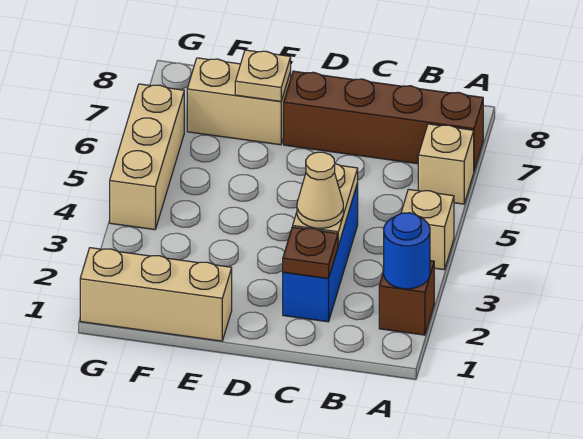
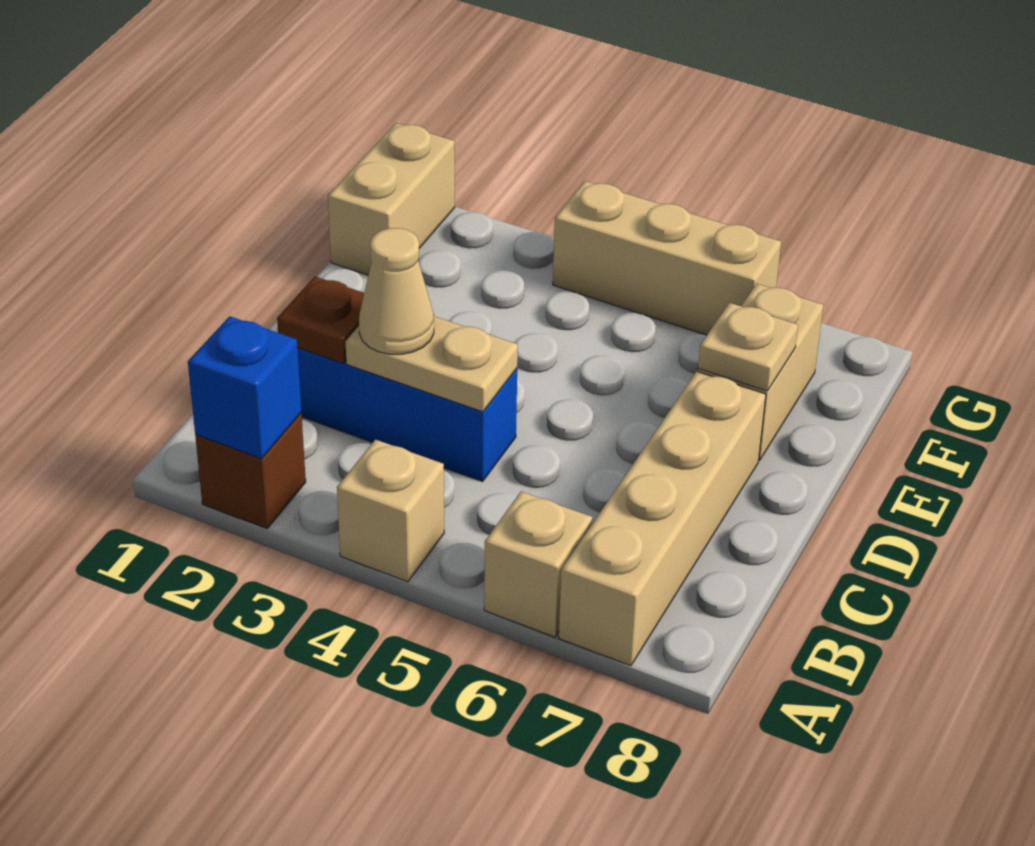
blue 1x1 round brick [384,213,430,289] -> blue 1x1 brick [188,316,301,459]
brown 1x4 brick [284,71,483,170] -> tan 1x4 brick [559,371,766,666]
tan 1x3 brick [80,248,232,341] -> tan 1x2 brick [328,123,455,275]

